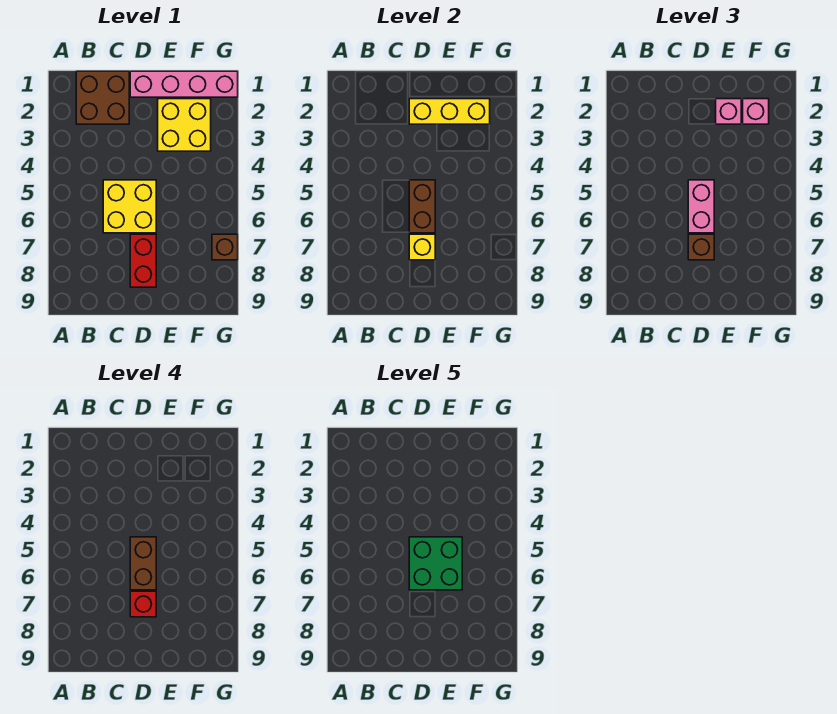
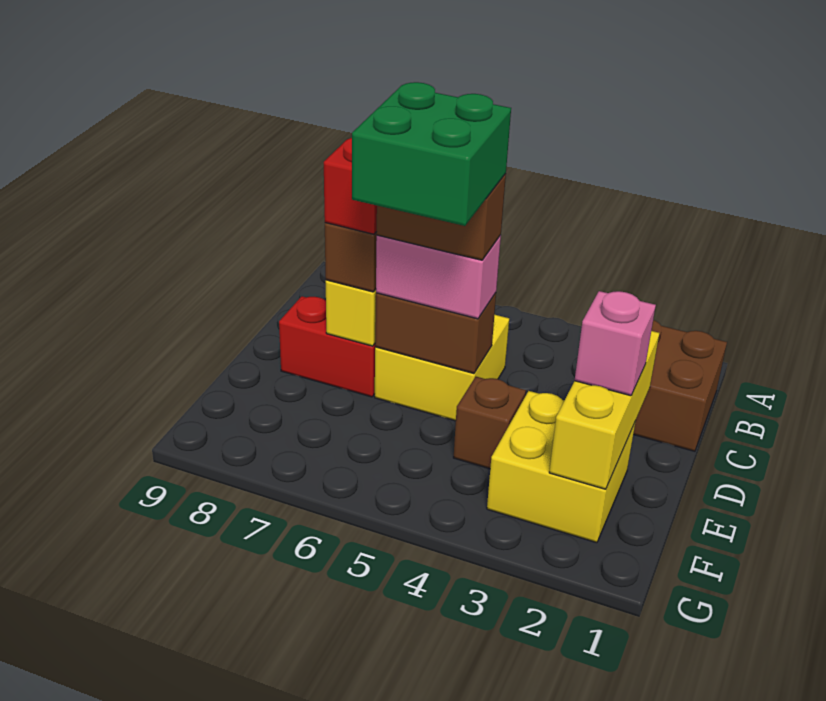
pink 1x4 brick [130,71,238,97] -> none
pink 1x1 brick [743,99,769,124] -> none
brown 1x1 brick [212,234,238,260] -> brown 1x1 brick moved to [454,377,526,469]

